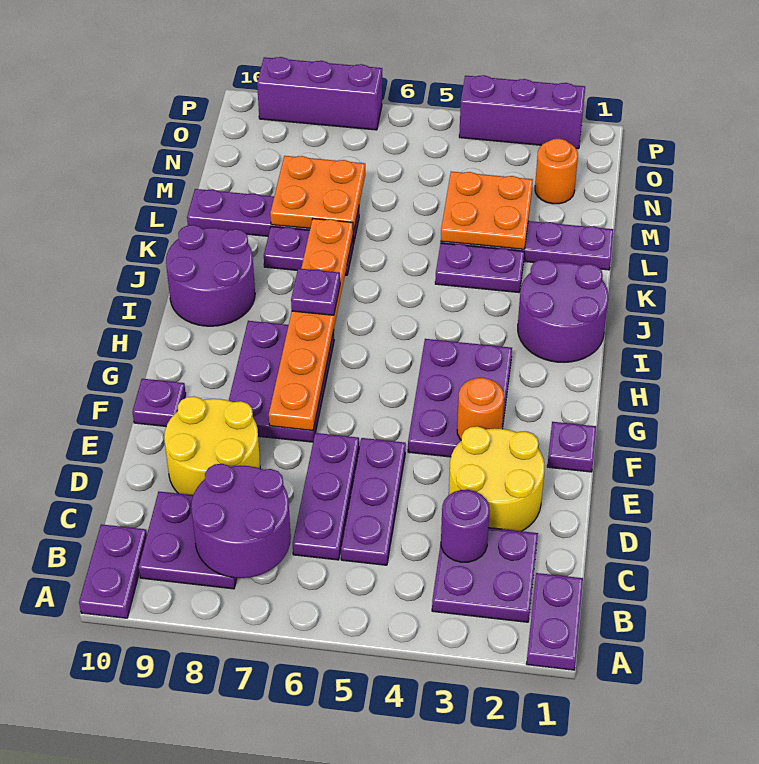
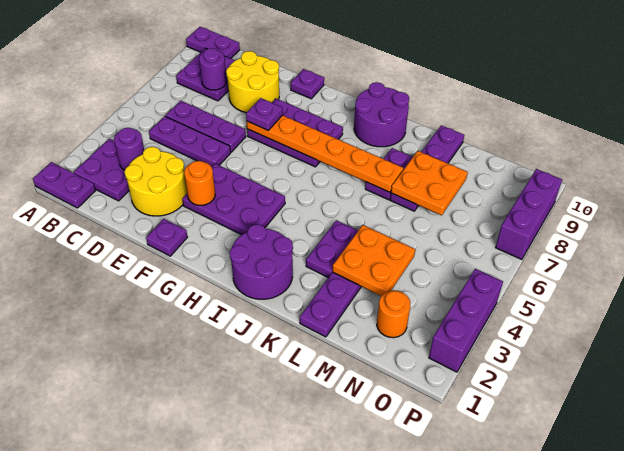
purple 2x2 round brick [191,464,291,578] -> purple 1x1 round brick [199,48,227,90]
purple 1x1 plate [291,268,340,315] -> purple 1x1 plate moved to [246,98,283,130]

